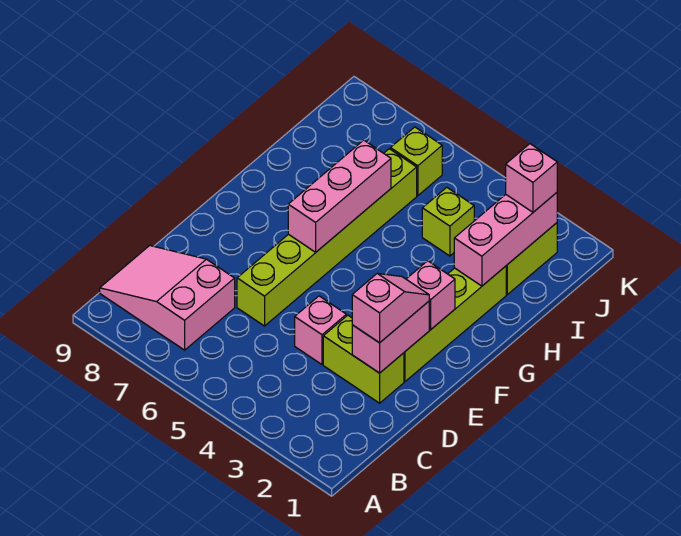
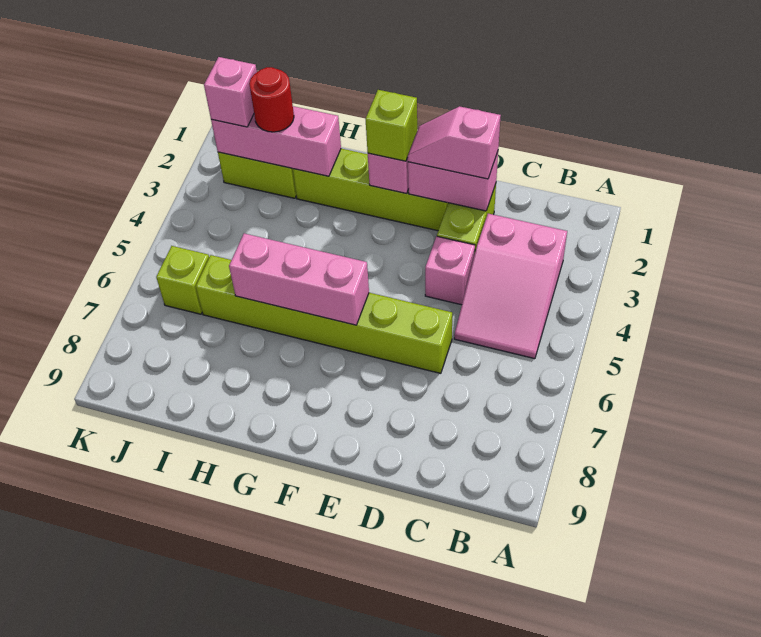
pink 2x3 slope [100,246,235,350] -> pink 2x3 slope moved to [454,214,567,359]
none -> red 1x1 round brick [249,67,294,132]
lime 1x1 brick [422,187,474,256] -> lime 1x1 brick moved to [366,90,417,161]

